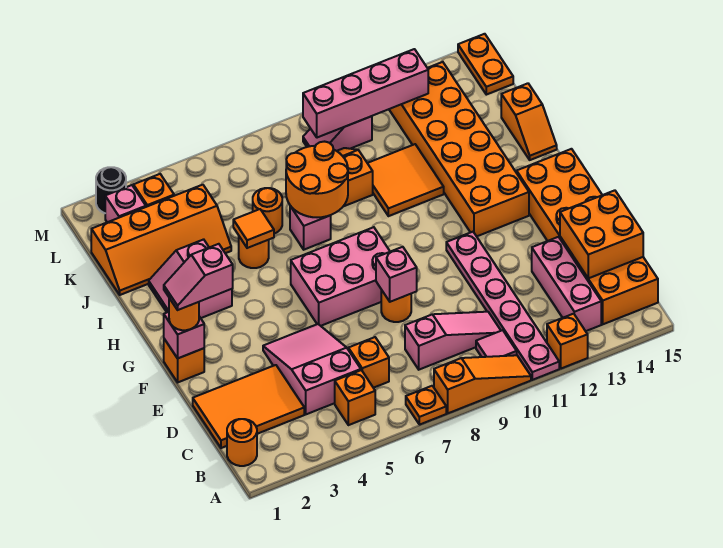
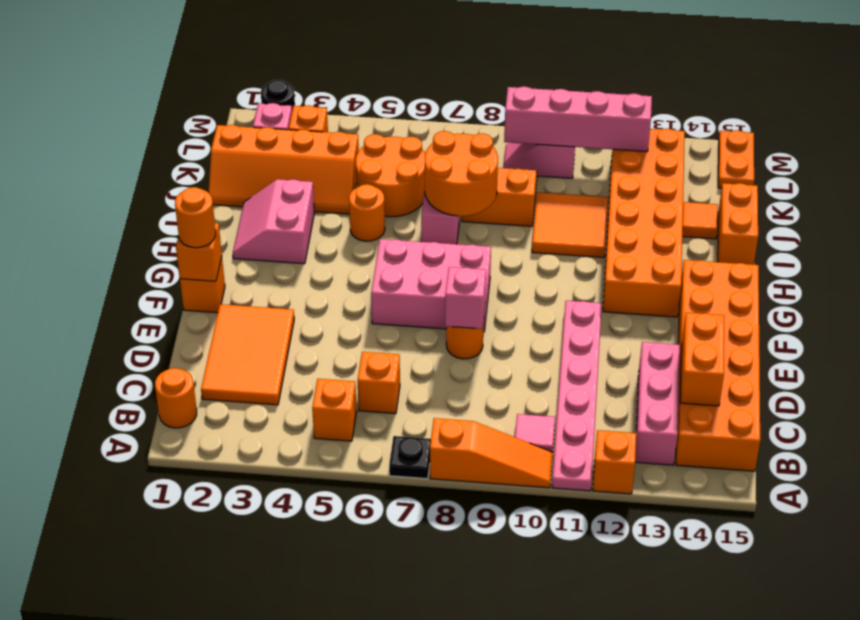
orange 1x1 plate [406,386,446,425] -> black 1x1 plate [389,436,431,479]
orange 2x3 tile [193,365,304,448] -> orange 2x3 tile turned to [201,304,294,405]
pink 2x3 slope [263,324,361,414] -> none
pink 1x3 slope [405,312,501,370] -> none
orange 2x2 brick [560,190,643,278] -> orange 1x2 brick [680,313,724,406]
pink 1x1 brick [164,312,204,358] -> orange 1x1 brick [176,223,222,281]
pink 1x2 slope [164,244,233,310] -> none
orange 1x1 tile [233,209,274,248] -> orange 1x1 tile moved to [682,202,718,239]
orange 1x2 slope [501,83,557,160] -> orange 1x2 brick [718,183,758,265]
orange 1x1 round brick [253,188,282,234] -> orange 2x2 round brick [355,134,425,217]

